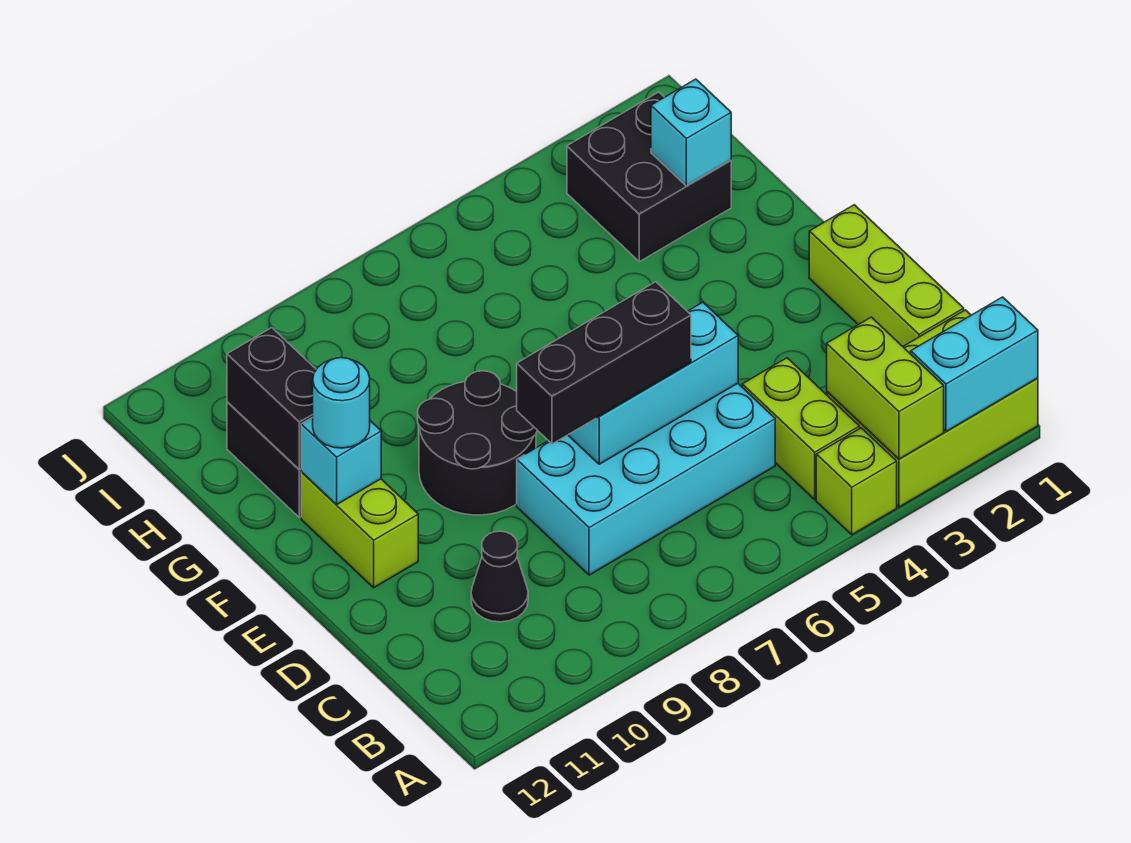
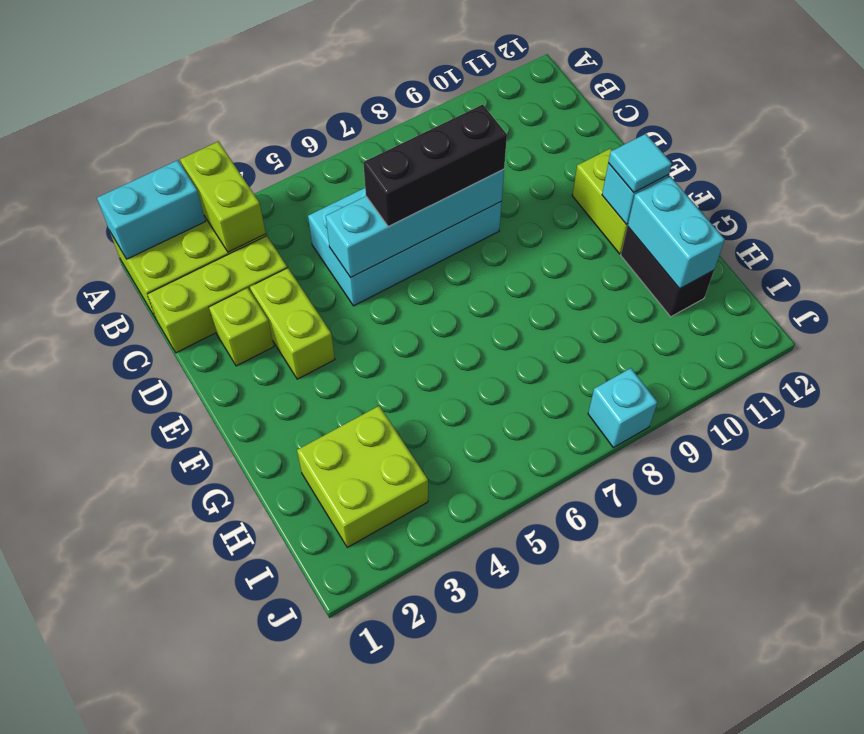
lime 1x1 brick [816,428,897,535] -> lime 1x1 brick moved to [209,288,274,366]
lime 1x2 brick [742,358,860,500] -> lime 1x2 brick moved to [250,268,335,379]
lime 1x3 brick [809,205,964,346] -> lime 1x3 brick turned to [147,236,287,353]
black 1x1 cone [471,531,528,622] -> none
cyan 1x3 brick [568,302,738,464] -> cyan 1x4 brick [326,169,504,277]
black 2x2 round brick [418,371,537,515] -> none
cyan 1x1 round brick [313,358,370,448] -> cyan 1x1 tile [608,134,672,192]
black 1x2 brick [227,328,316,470] -> cyan 1x2 brick [628,176,725,289]
black 2x2 brick [567,92,731,262] -> lime 2x2 brick [297,406,428,547]
cyan 1x1 brick [651,79,731,186] -> cyan 1x1 brick moved to [588,368,657,448]

